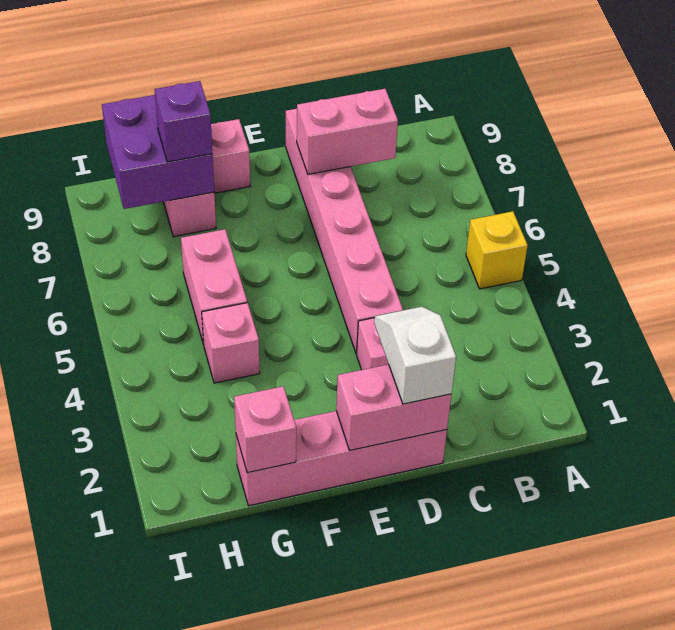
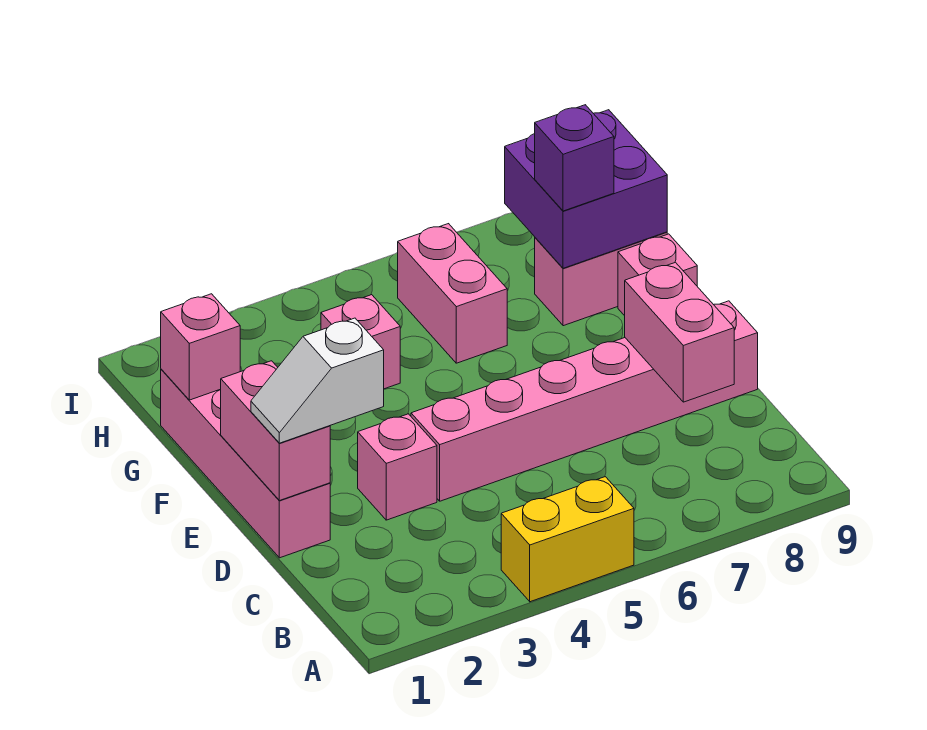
yellow 1x1 brick [466,211,528,289] -> yellow 1x2 brick [501,477,634,602]
white 1x2 slope [374,307,456,404] -> white 1x2 slope turned to [251,318,384,443]
pink 1x2 brick [181,229,247,345] -> pink 1x2 brick turned to [398,224,507,363]

